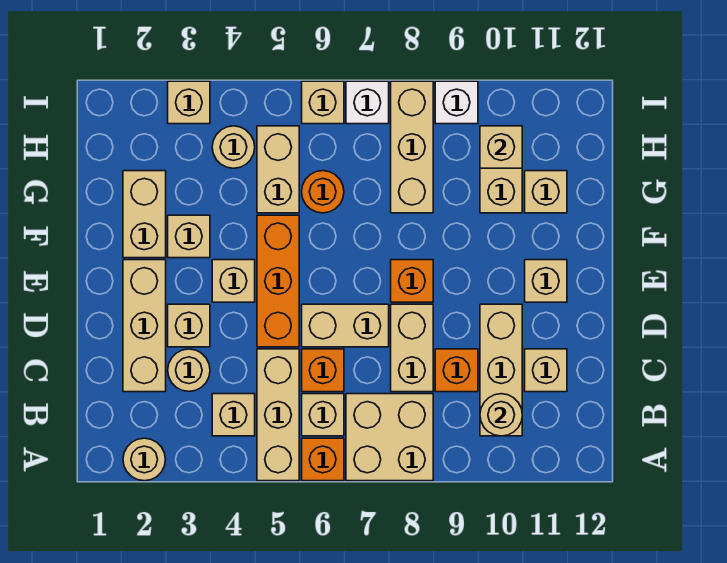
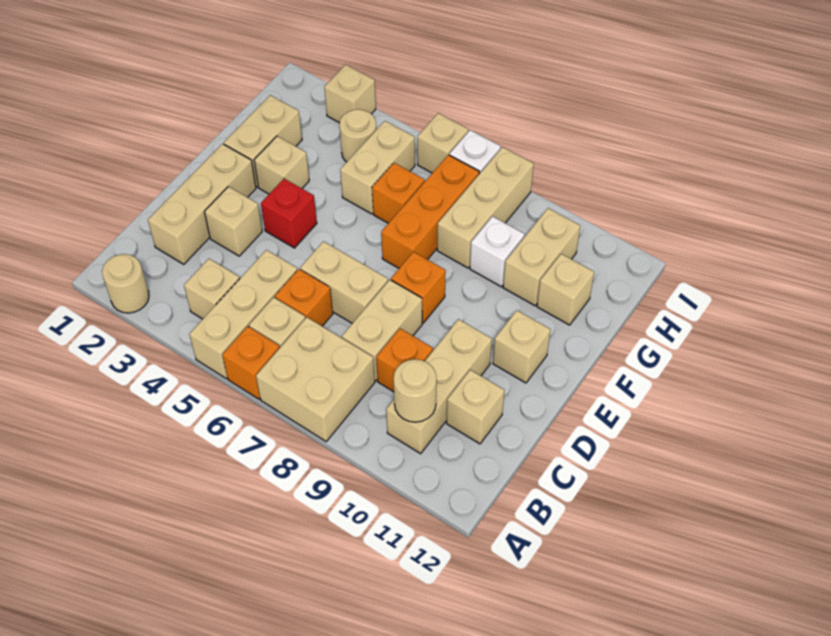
tan 1x1 round brick [168,349,210,391] -> none
orange 1x3 brick [257,215,299,347] -> orange 1x3 brick moved to [381,155,479,268]
tan 1x1 brick [212,260,255,302] -> red 1x1 brick [261,179,317,248]
orange 1x1 round brick [302,171,344,213] -> orange 1x1 brick [372,163,425,223]
tan 1x1 brick [480,126,522,168] -> none
white 1x1 brick [435,81,478,124] -> white 1x1 brick moved to [470,216,525,287]

